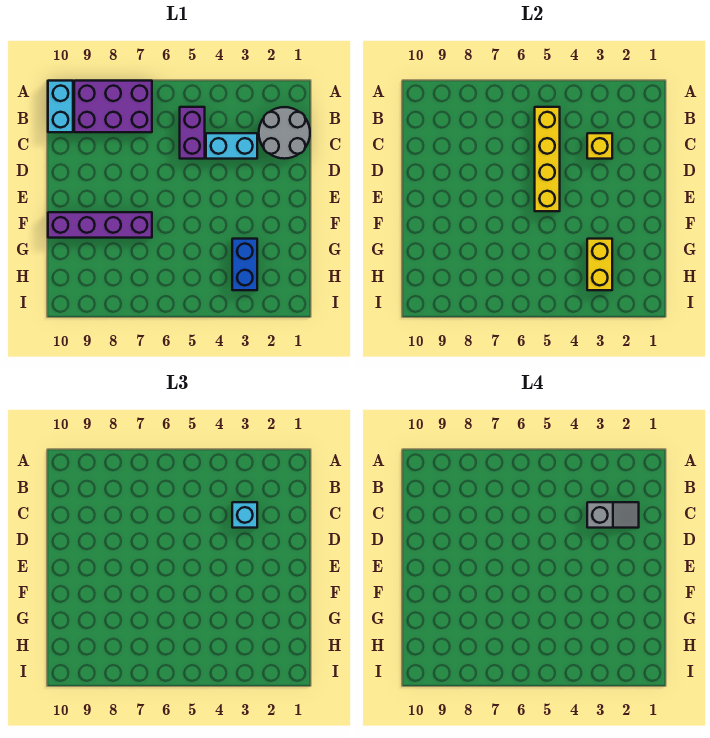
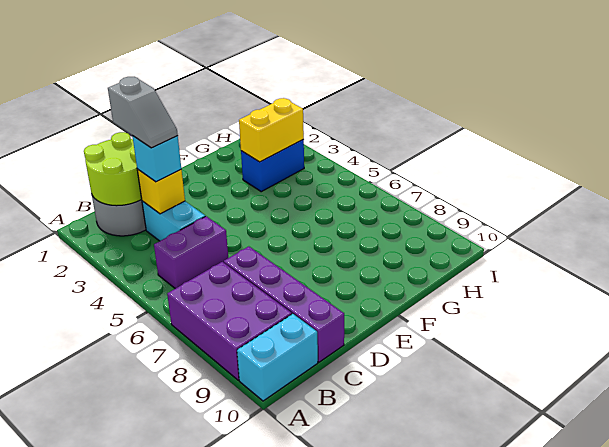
none -> lime 2x2 round brick [84,132,142,206]
yellow 1x4 brick [535,107,560,211] -> none
grey 1x2 slope [587,502,639,528] -> grey 1x2 slope turned to [108,77,178,148]
purple 1x4 brick [48,212,152,238] -> purple 1x4 brick moved to [224,246,344,362]

